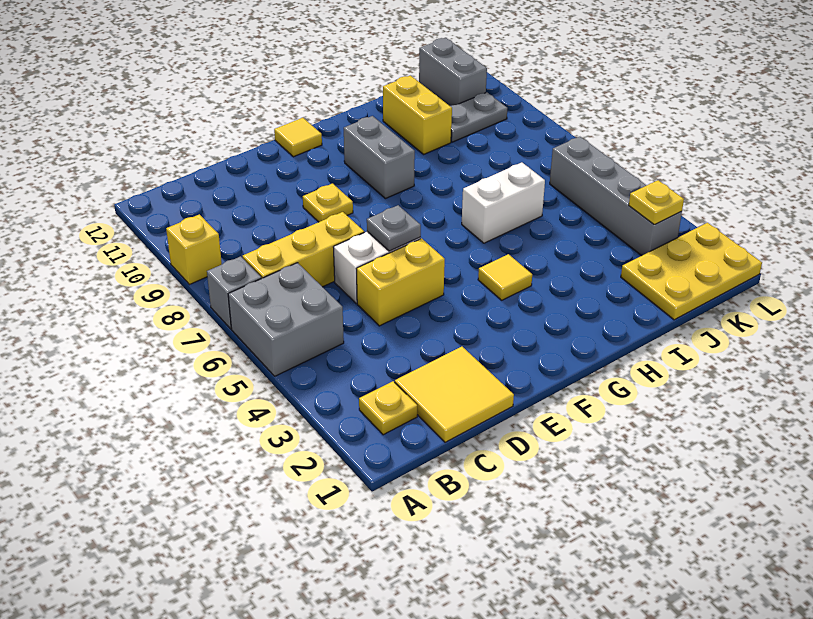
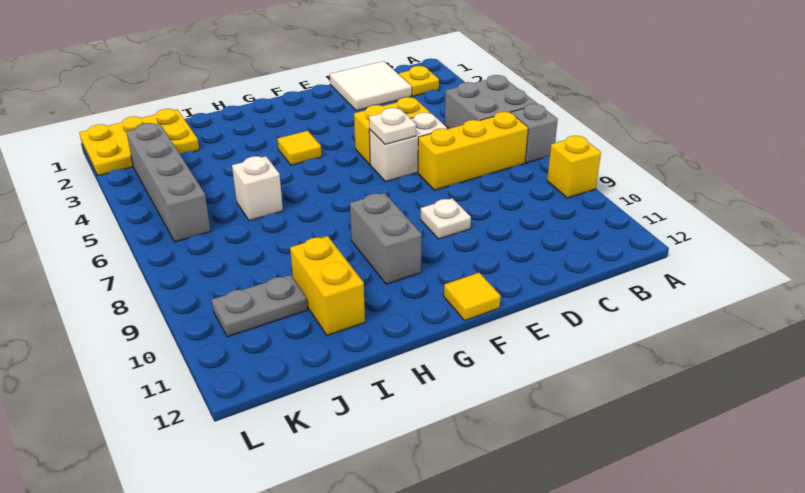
yellow 2x2 tile [395,347,514,442] -> white 2x2 tile [330,61,412,111]
grey 1x1 plate [367,205,421,251] -> white 1x1 plate [369,108,416,145]
yellow 1x1 plate [303,184,353,222] -> white 1x1 plate [421,198,471,239]
white 1x2 brick [462,162,545,243] -> white 1x1 brick [232,156,283,221]
yellow 1x1 plate [629,180,684,224] -> none
grey 1x2 brick [419,38,487,106] -> none

